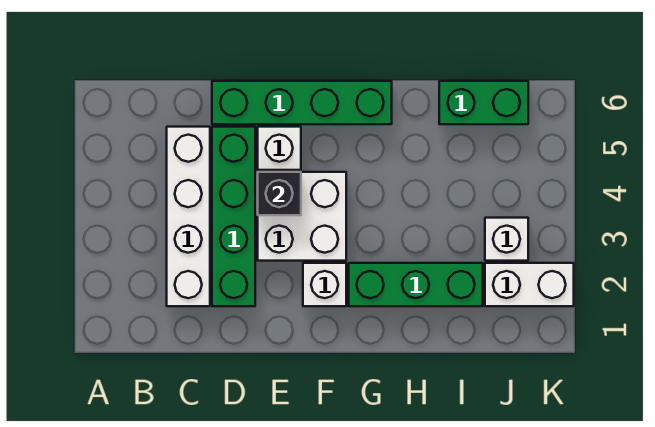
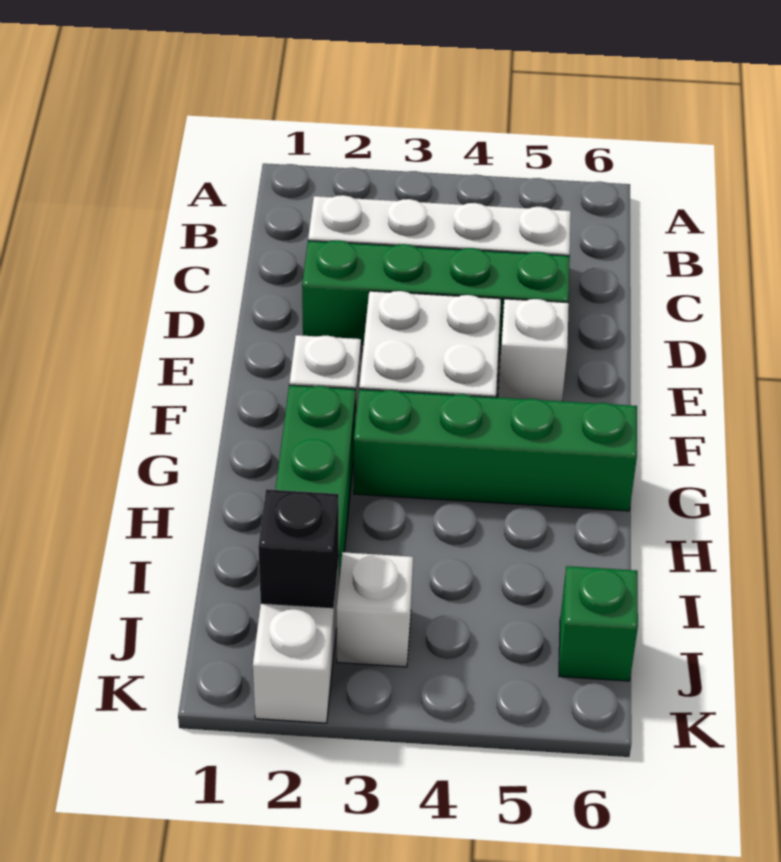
green 1x4 brick [212,81,392,124] -> green 1x4 brick turned to [354,389,637,511]
black 1x1 brick [258,172,301,215] -> black 1x1 brick moved to [258,489,339,608]
green 1x2 brick [439,81,528,124] -> green 1x1 brick [559,566,638,681]

